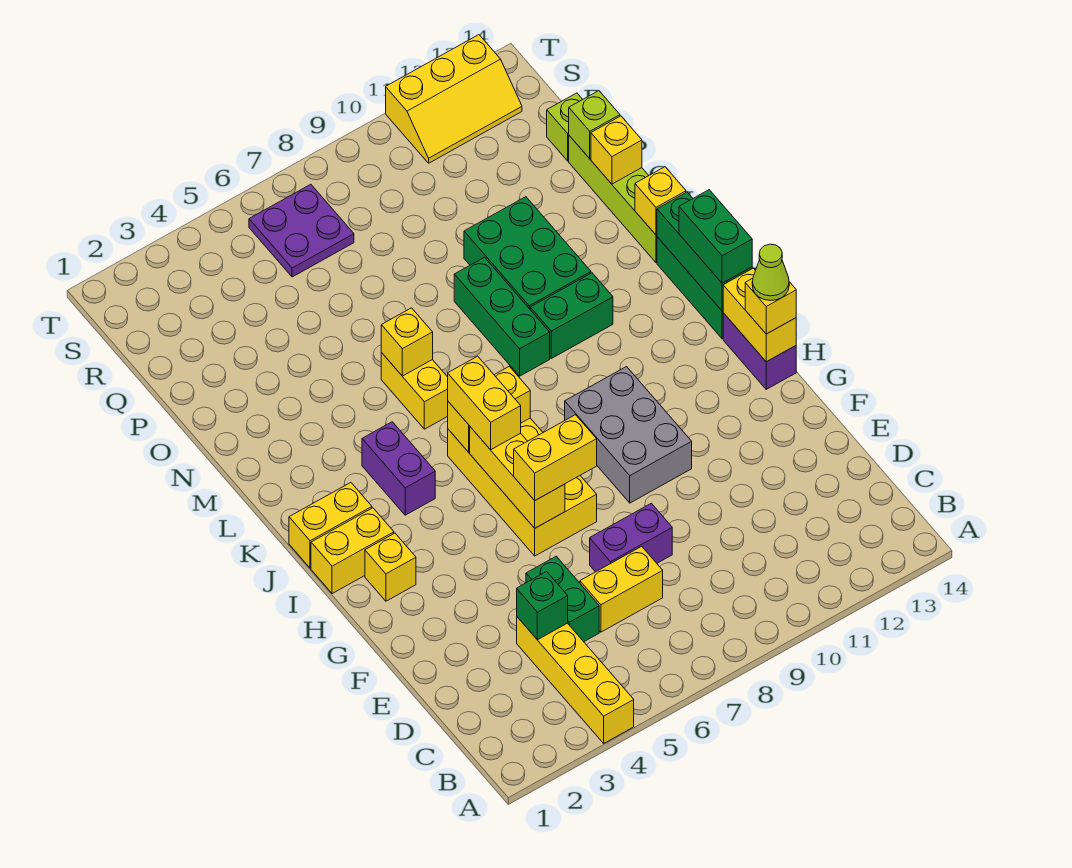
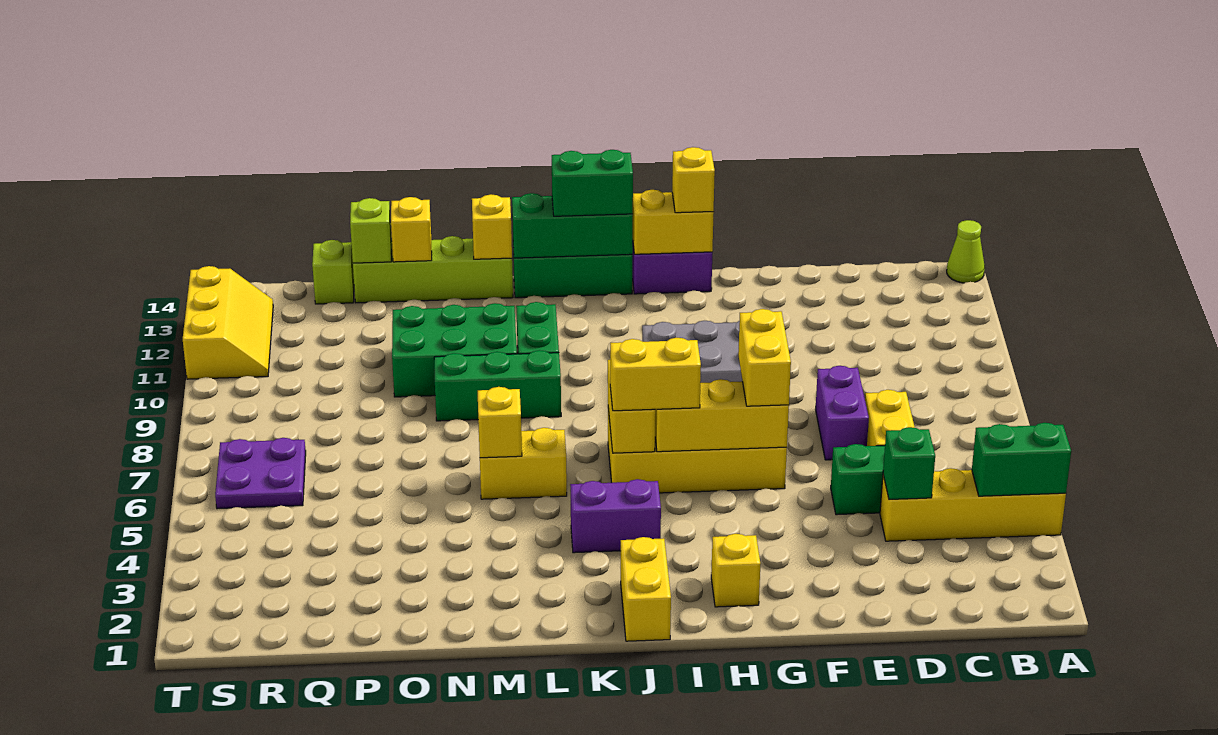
none -> green 1x2 brick [972,423,1071,496]
lime 1x1 cone [752,244,789,301] -> lime 1x1 cone moved to [947,220,985,283]
yellow 1x2 brick [311,508,394,594] -> none

